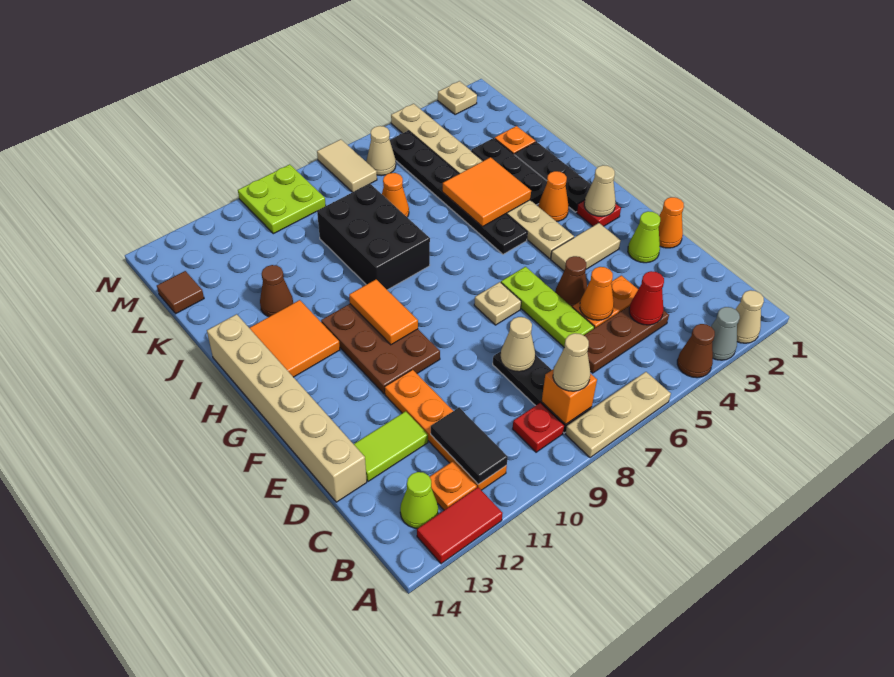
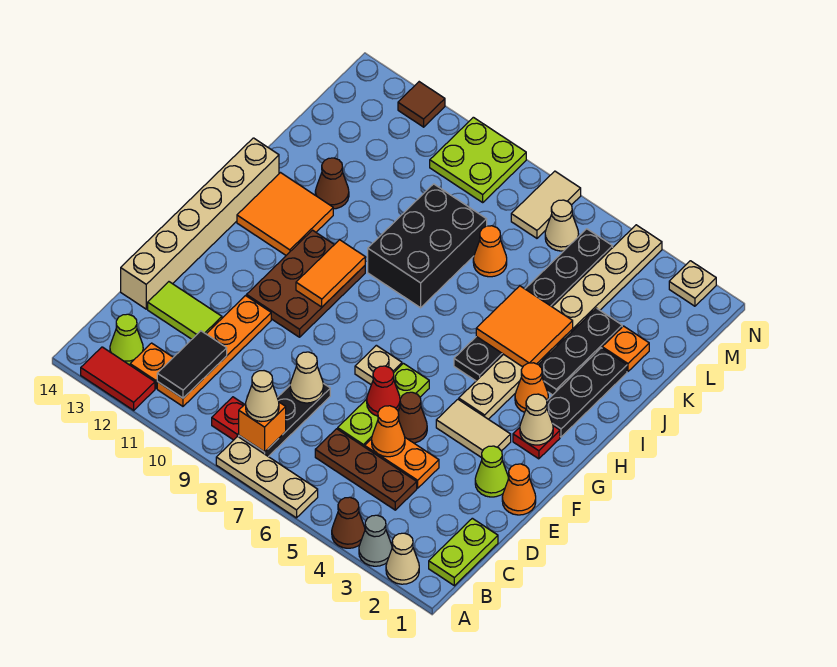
none -> lime 1x2 plate [429,518,498,586]
red 1x1 cone [629,271,664,325] -> red 1x1 cone moved to [367,366,400,416]
brown 1x1 tile [157,271,204,314] -> brown 1x1 tile moved to [398,82,445,127]

